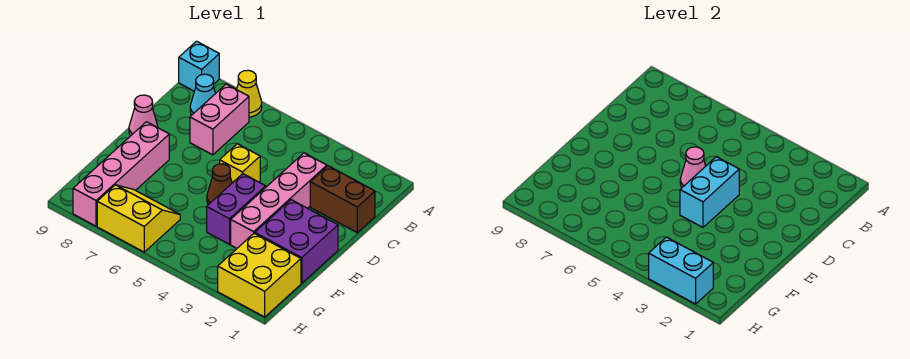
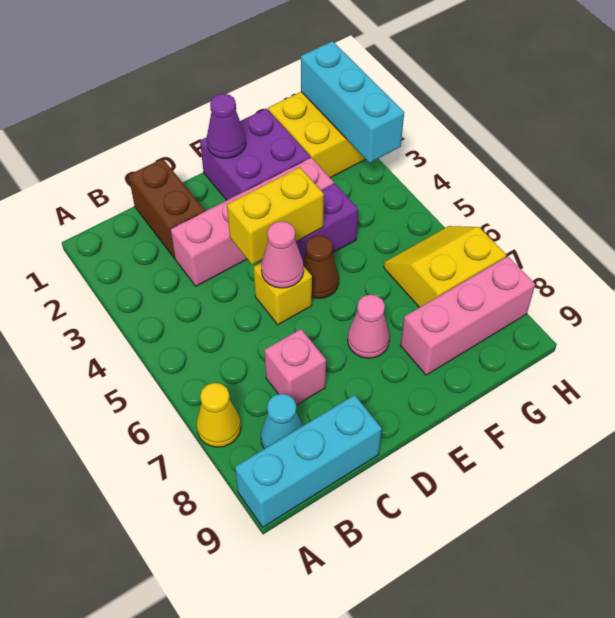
cyan 1x1 brick [179,41,219,91] -> cyan 1x3 brick [235,395,382,527]
pink 1x2 brick [190,84,249,155] -> pink 1x1 brick [264,329,326,405]
cyan 1x2 brick [680,157,739,227] -> yellow 1x2 brick [227,167,324,265]
pink 1x1 cone [129,95,158,136] -> pink 1x1 cone moved to [348,295,390,358]
none -> purple 1x1 cone [207,94,246,158]
pink 1x4 brick [73,122,169,226] -> pink 1x3 brick [400,256,535,375]
yellow 2x2 slope [97,185,180,252] -> yellow 2x2 slope turned to [384,226,506,308]
cyan 1x2 brick [649,237,713,304] -> cyan 1x3 brick [301,41,404,163]

